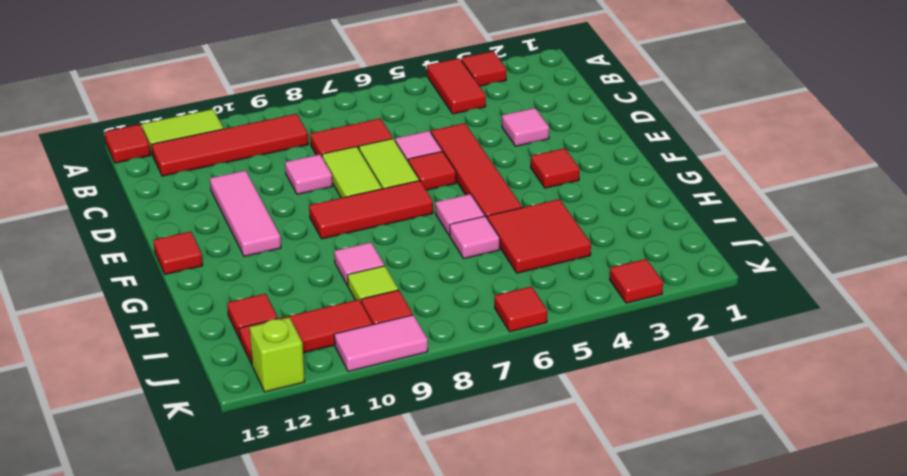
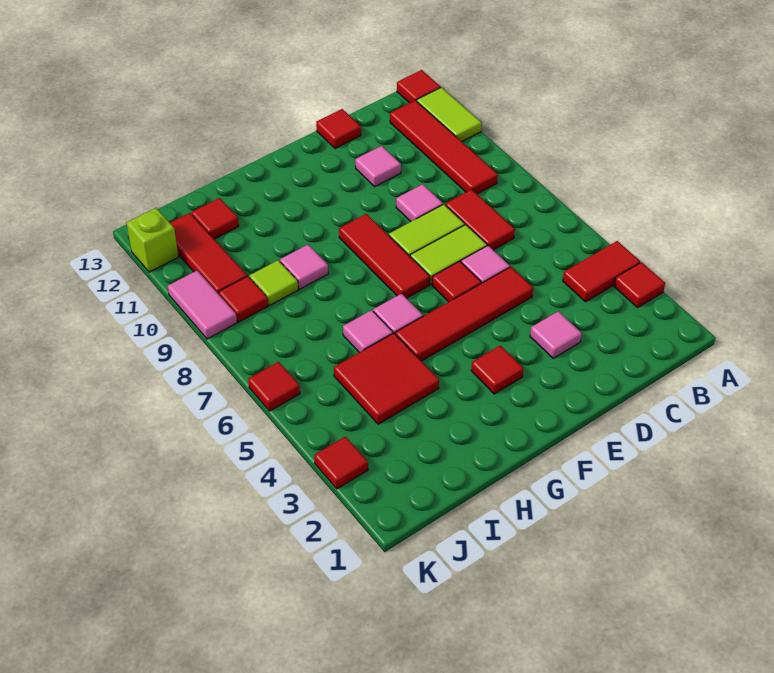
pink 1x3 tile [210,170,281,256] -> pink 1x1 tile [355,146,401,187]
red 1x1 tile [153,231,203,274] -> red 1x1 tile moved to [316,109,361,149]

